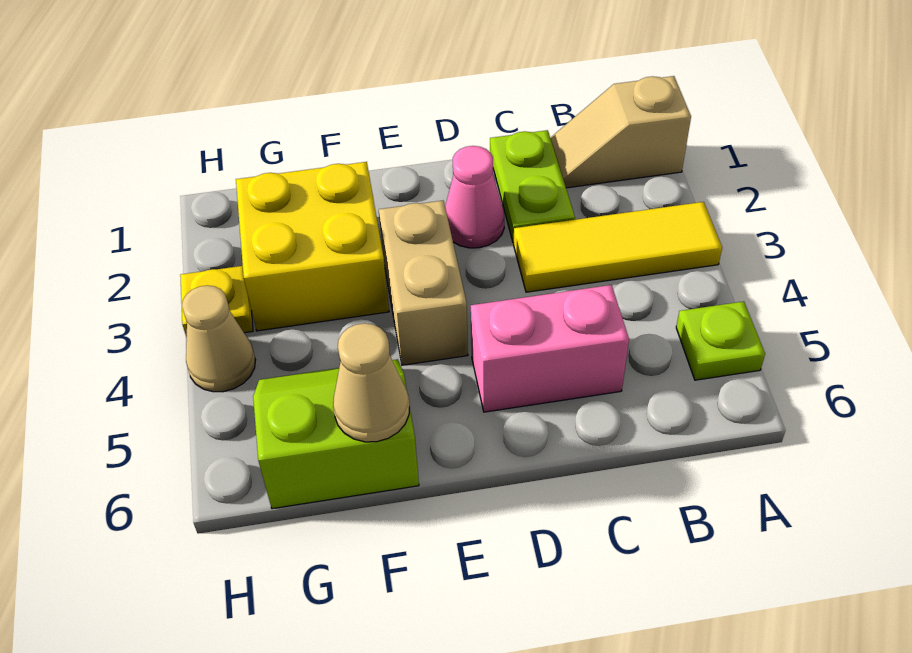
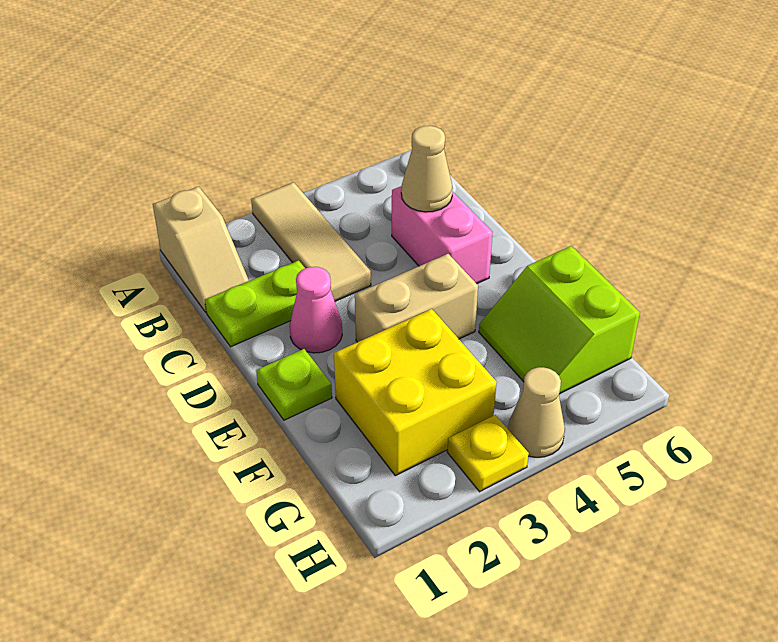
yellow 1x3 tile [514,202,722,292] -> tan 1x3 tile [251,182,371,301]
lime 1x1 plate [676,301,765,380] -> lime 1x1 plate moved to [256,349,332,420]
tan 1x1 cone [333,323,409,442] -> tan 1x1 cone moved to [401,126,453,212]

